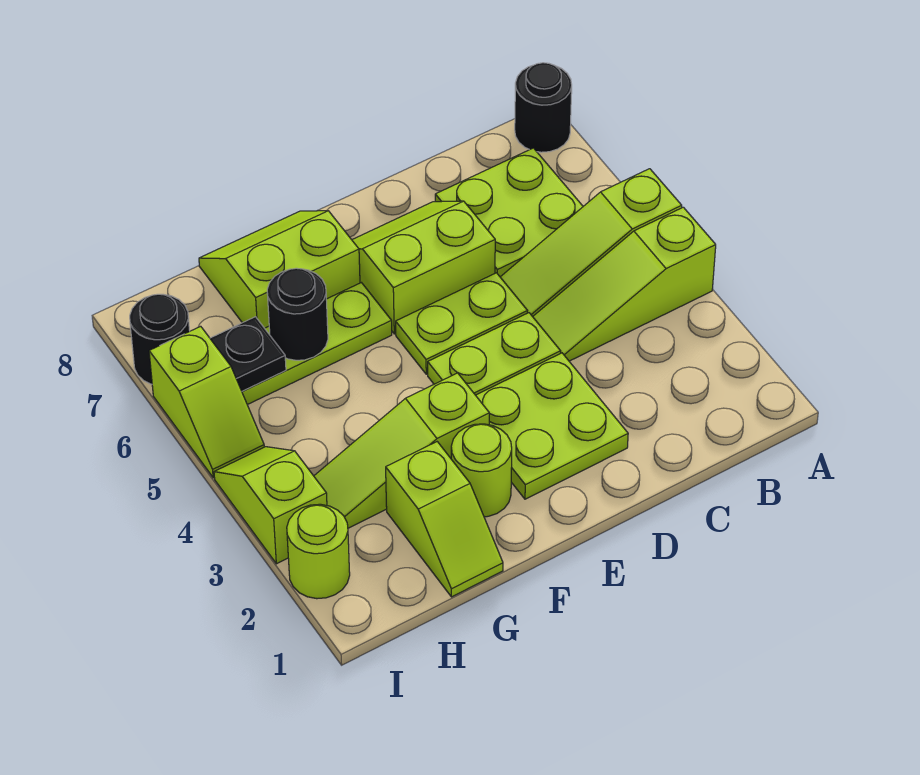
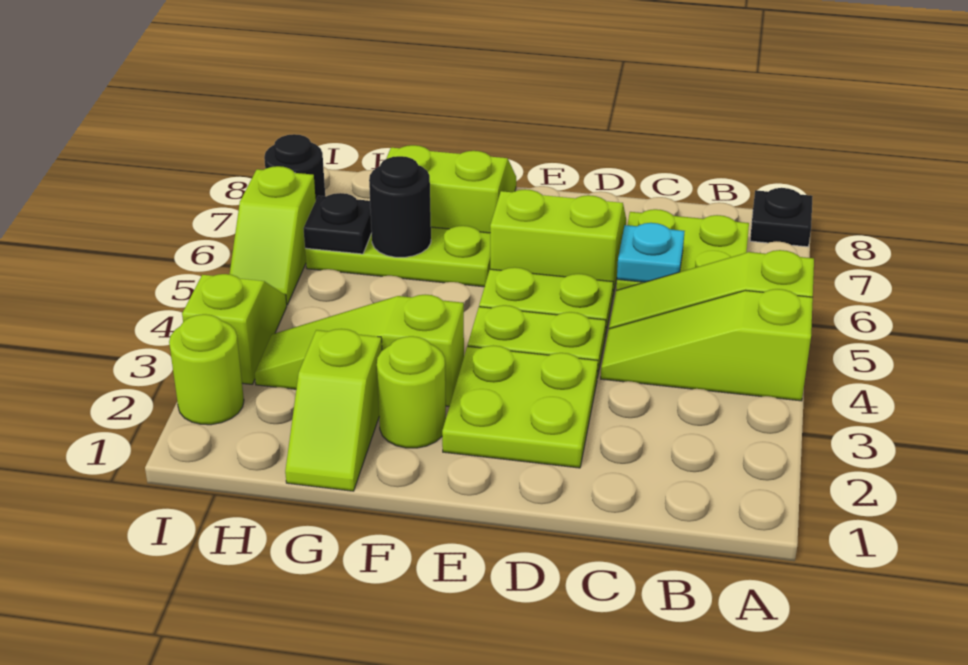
black 1x1 round brick [515,63,572,152] -> black 1x1 plate [750,188,813,247]
none -> cyan 1x1 plate [617,223,685,282]

